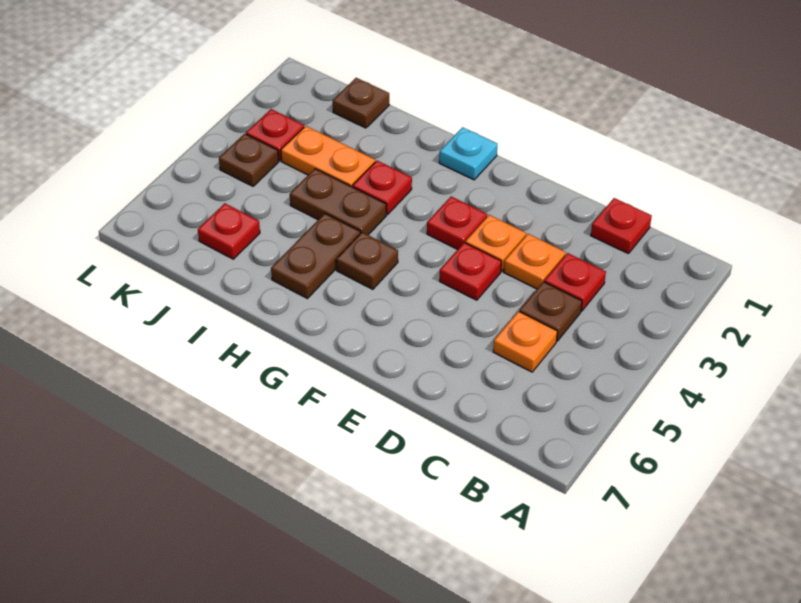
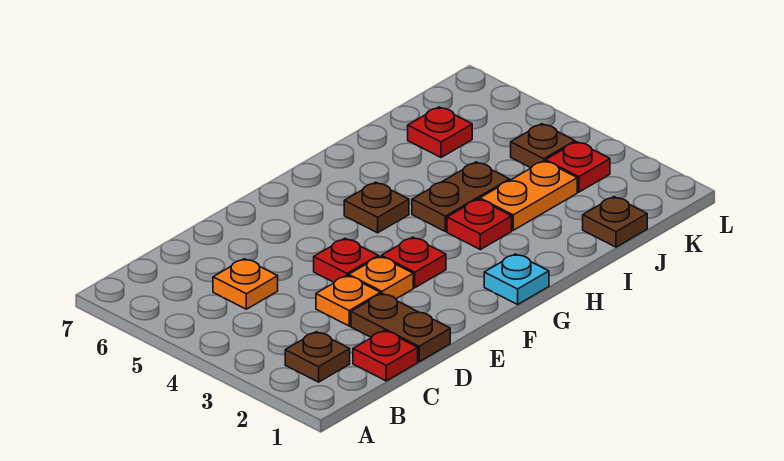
red 1x1 plate [544,253,606,311] -> none
brown 1x1 plate [519,282,582,341] -> brown 1x1 plate moved to [285,332,350,382]
brown 1x2 plate [271,213,360,298] -> brown 1x2 plate moved to [351,293,450,362]

